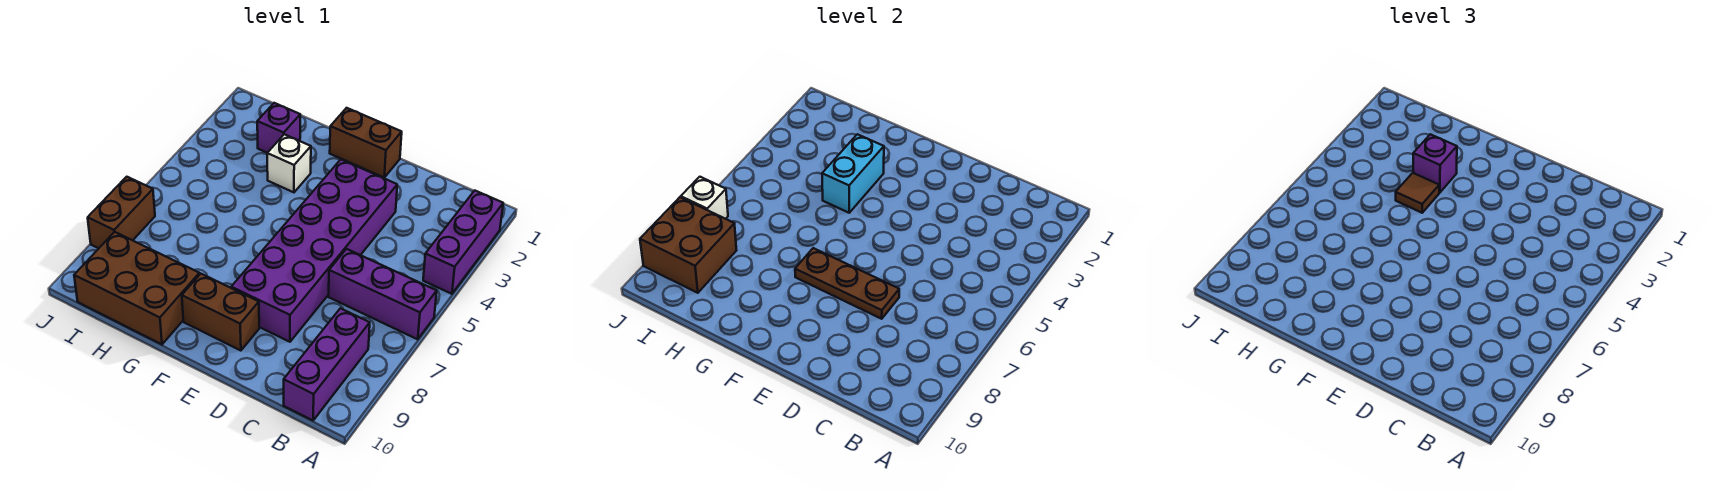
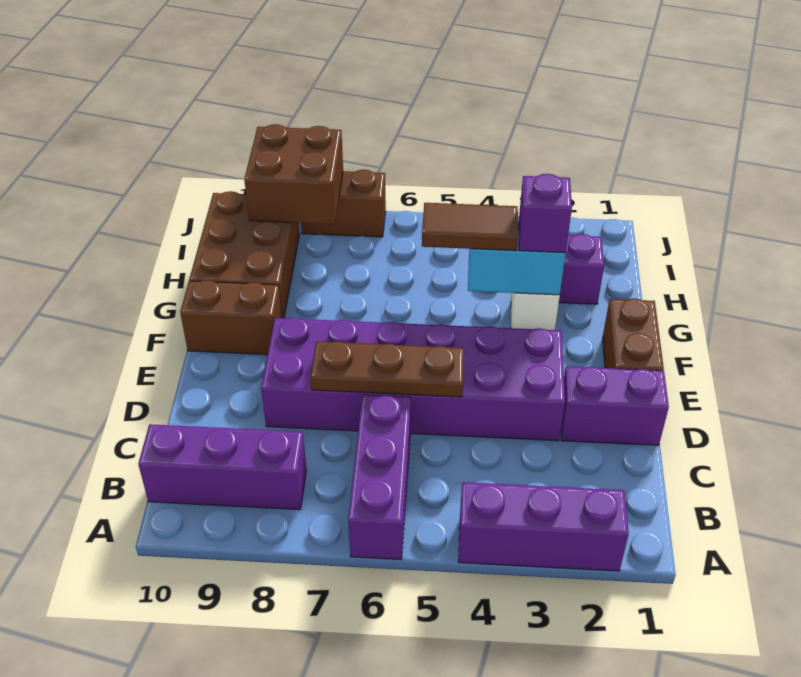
none -> purple 1x2 brick [561,366,669,445]
brown 1x3 plate [795,248,899,319] -> brown 1x3 plate turned to [311,341,464,397]
brown 1x2 brick [182,274,259,351] -> brown 1x2 brick turned to [180,280,282,355]
brown 1x1 tile [1396,173,1439,213] -> brown 1x2 tile [422,203,518,251]
white 1x1 brick [681,177,728,219] -> none

